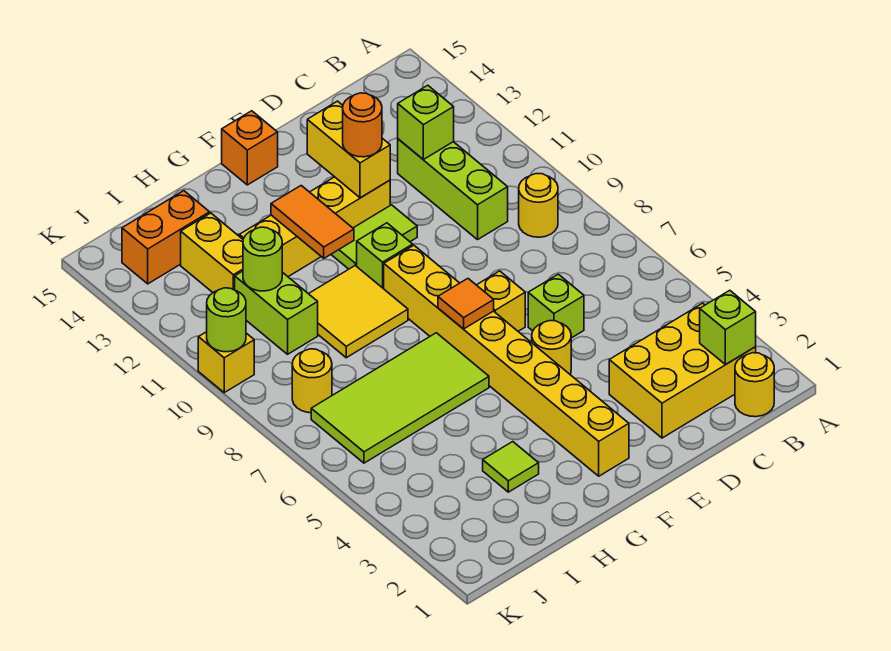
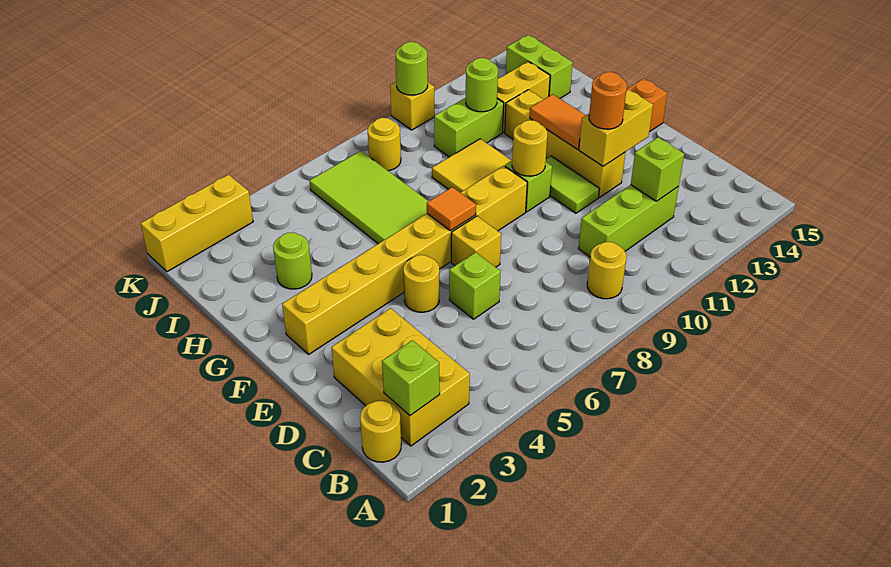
none -> yellow 1x1 round brick [512,120,547,176]
orange 1x2 tile [271,186,354,258] -> orange 1x2 tile turned to [530,94,586,149]
lime 1x1 tile [483,442,539,492] -> lime 1x1 round brick [273,233,312,289]
orange 1x2 brick [122,191,210,284] -> lime 1x2 brick [506,35,573,98]
none -> yellow 1x3 brick [141,175,253,272]

